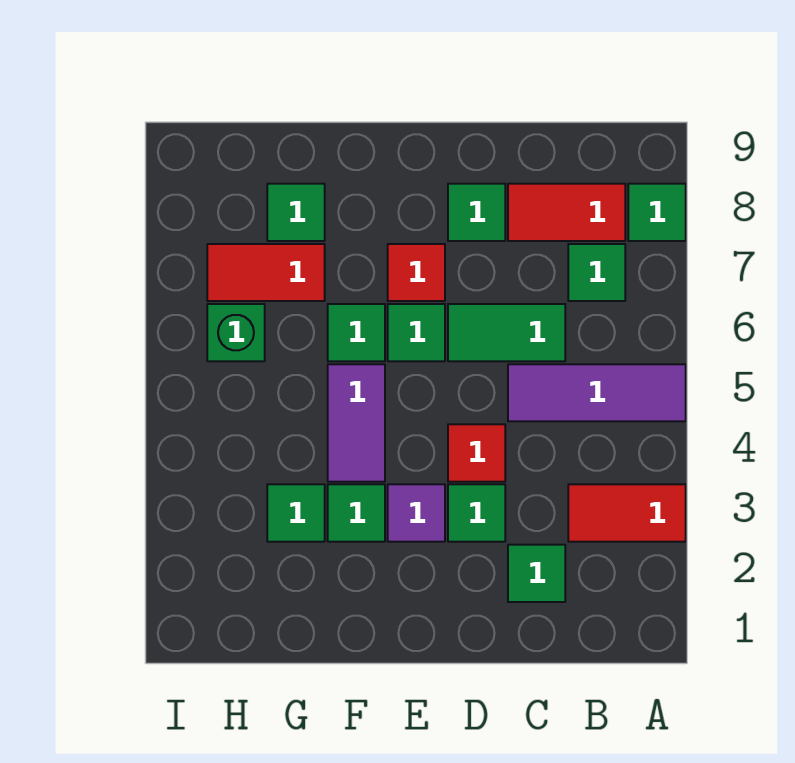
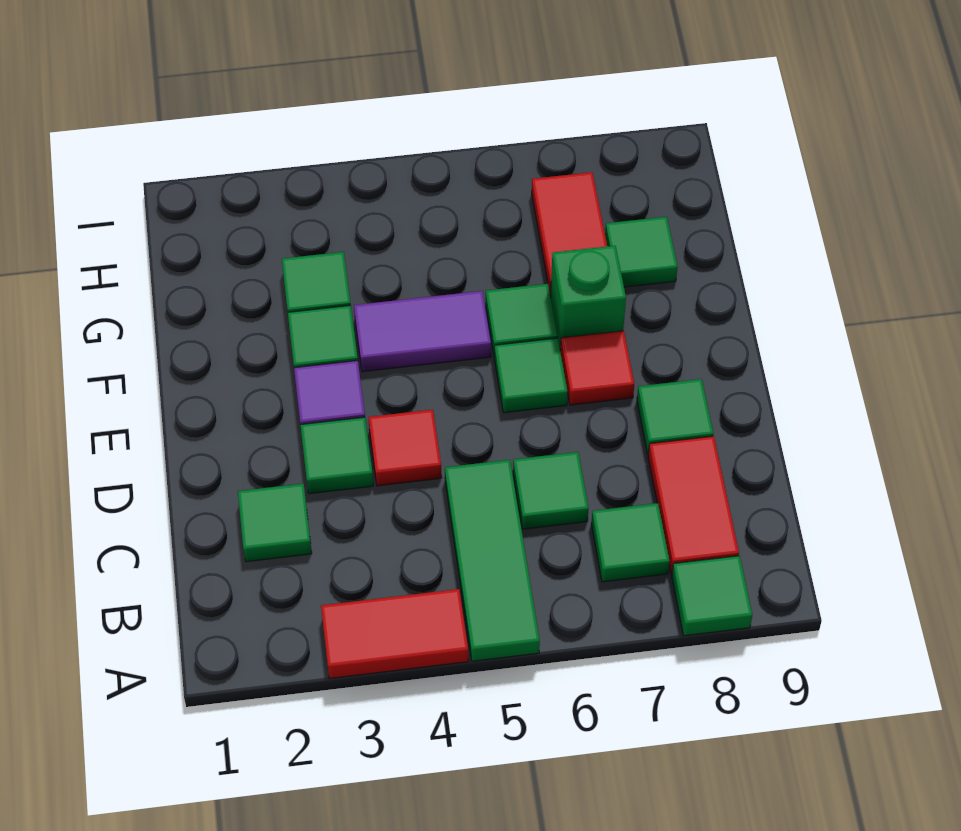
red 1x2 tile [568,484,686,542] -> red 1x2 tile turned to [321,589,468,678]
purple 1x3 tile [508,364,686,421] -> green 1x3 tile [445,460,540,661]
green 1x2 tile [448,304,565,361] -> green 1x1 tile [513,452,589,529]
green 1x1 brick [207,304,265,361] -> green 1x1 brick moved to [551,246,626,348]

